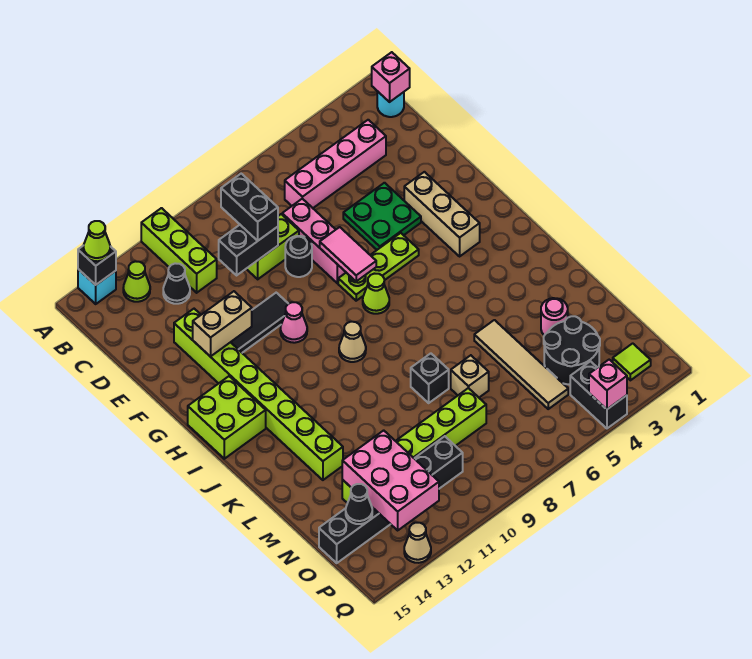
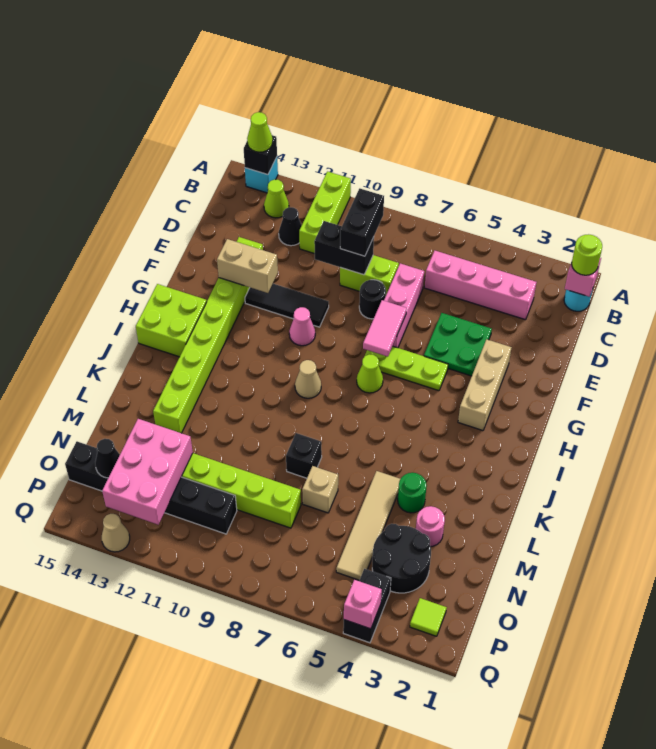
none -> lime 1x1 round brick [572,234,602,275]
none -> green 1x1 round brick [398,473,427,513]

